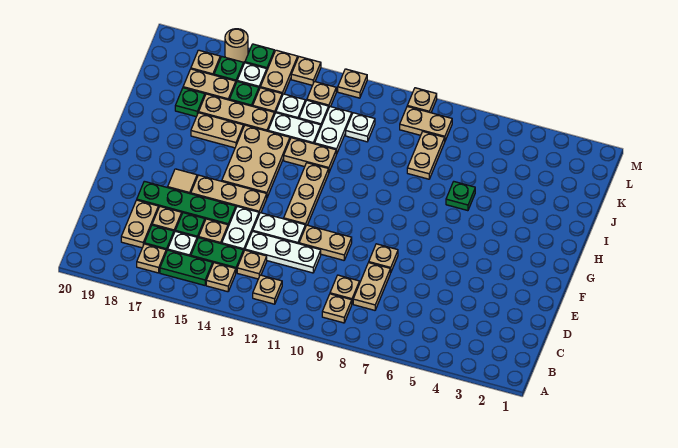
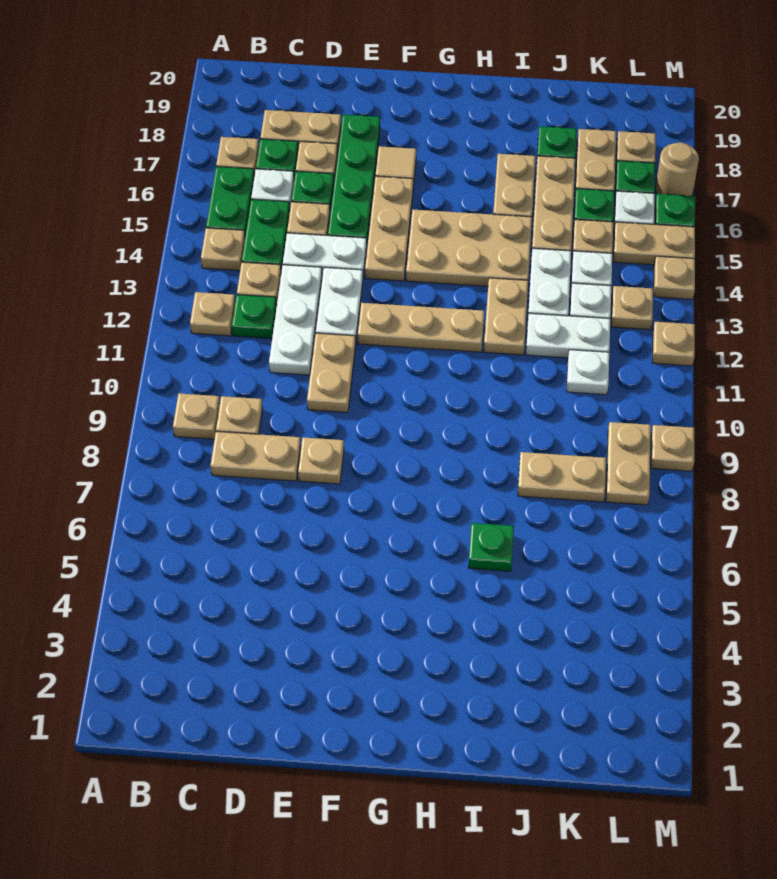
none -> green 1x1 plate [232,295,277,339]

